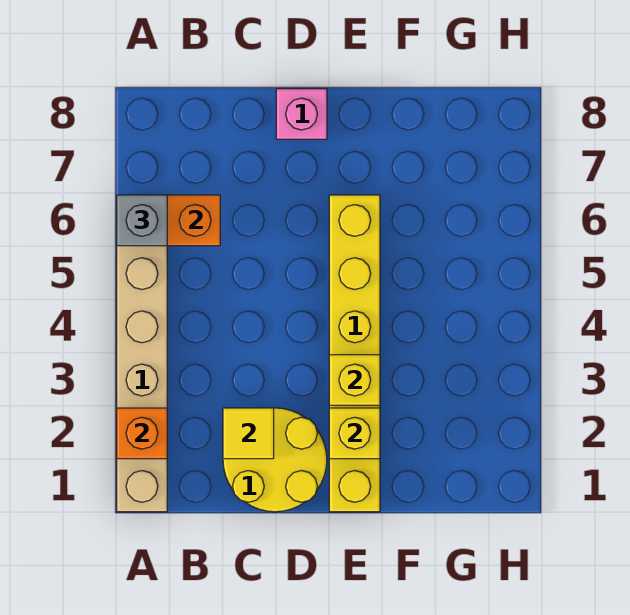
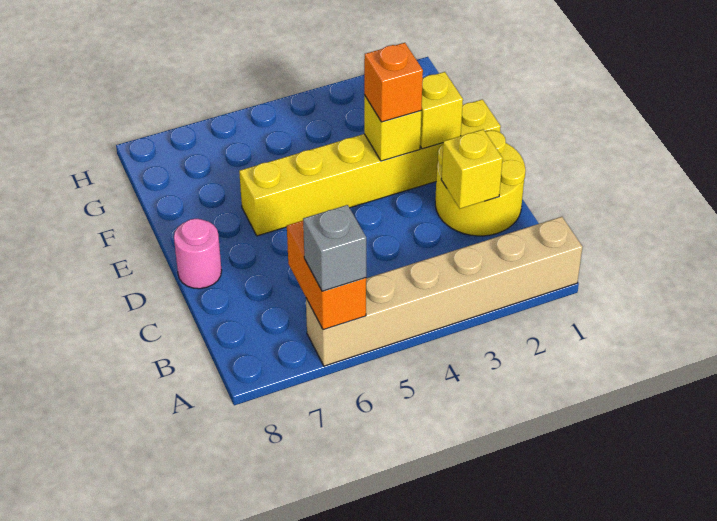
orange 1x1 brick [117,408,167,459] -> orange 1x1 brick moved to [364,43,423,122]
yellow 1x1 tile [223,408,274,459] -> yellow 1x1 brick [441,130,503,209]
pink 1x1 brick [276,89,327,139] -> pink 1x1 round brick [174,219,222,289]

